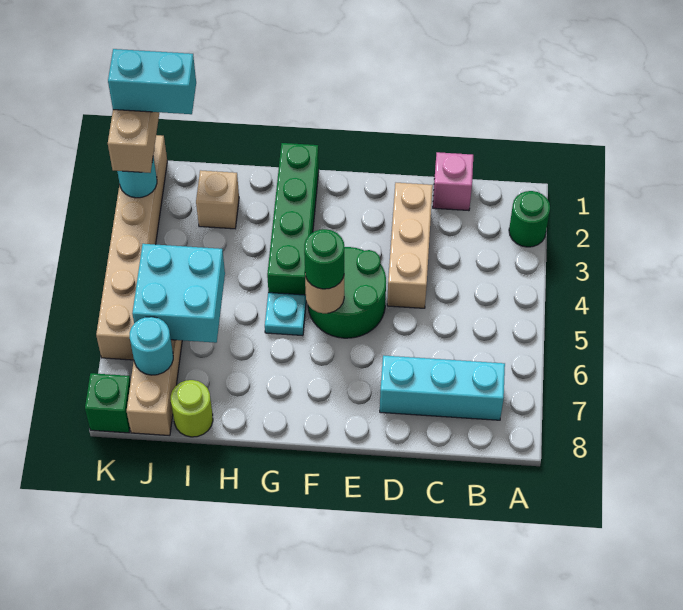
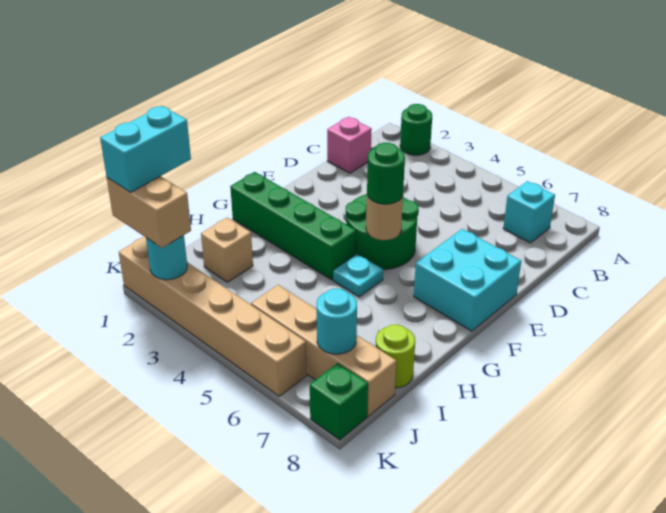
cyan 1x3 brick [380,355,505,420] -> cyan 1x1 brick [503,181,555,243]
tan 1x3 brick [387,183,433,308] -> none
cyan 2x2 brick [132,244,225,343] -> cyan 2x2 brick moved to [414,229,521,331]

